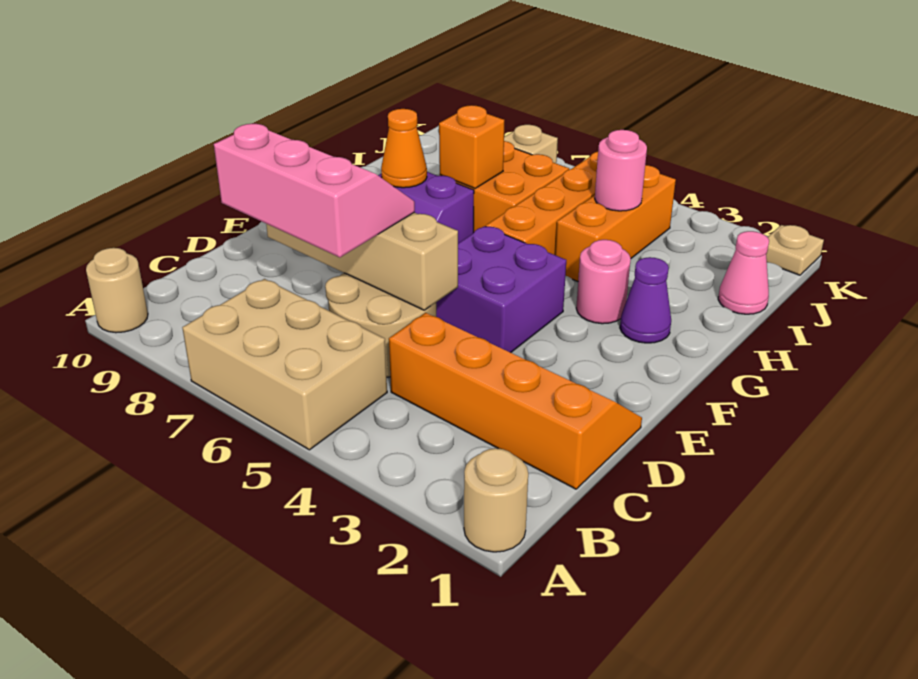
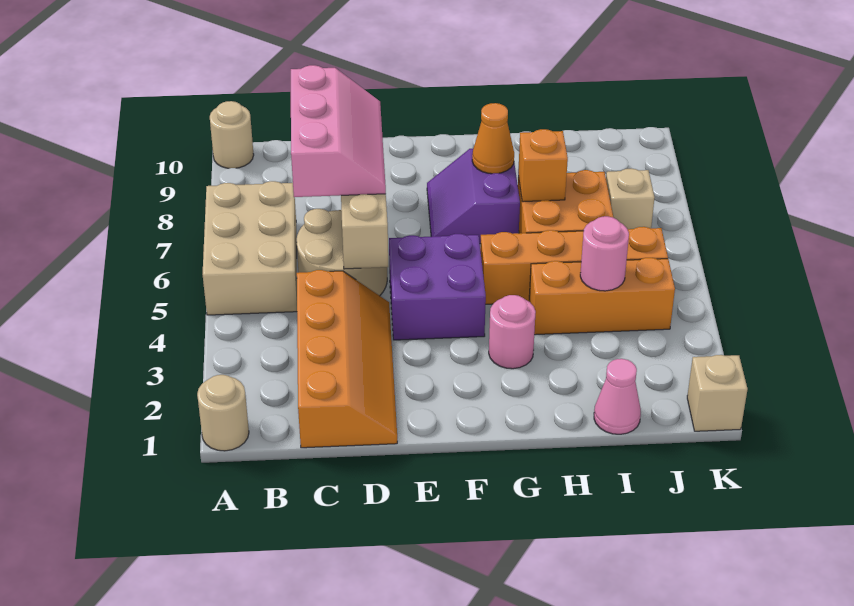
purple 1x1 cone [620,257,671,343] -> none
tan 1x1 plate [766,225,824,275] -> tan 1x1 brick [687,355,748,431]

